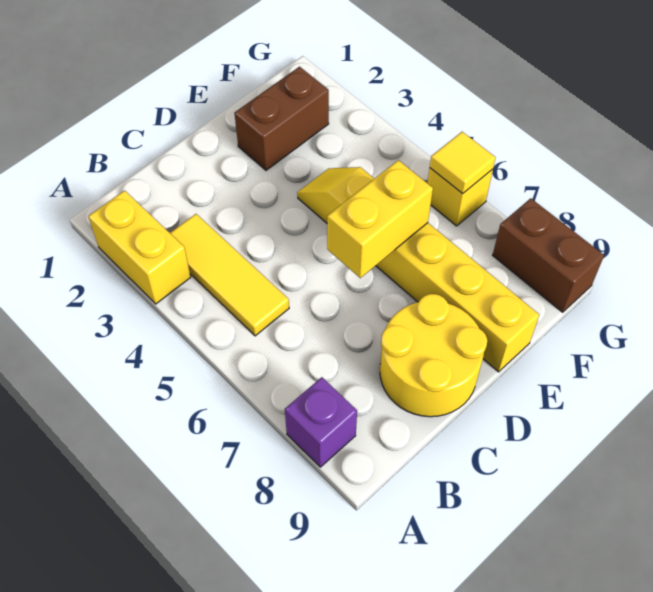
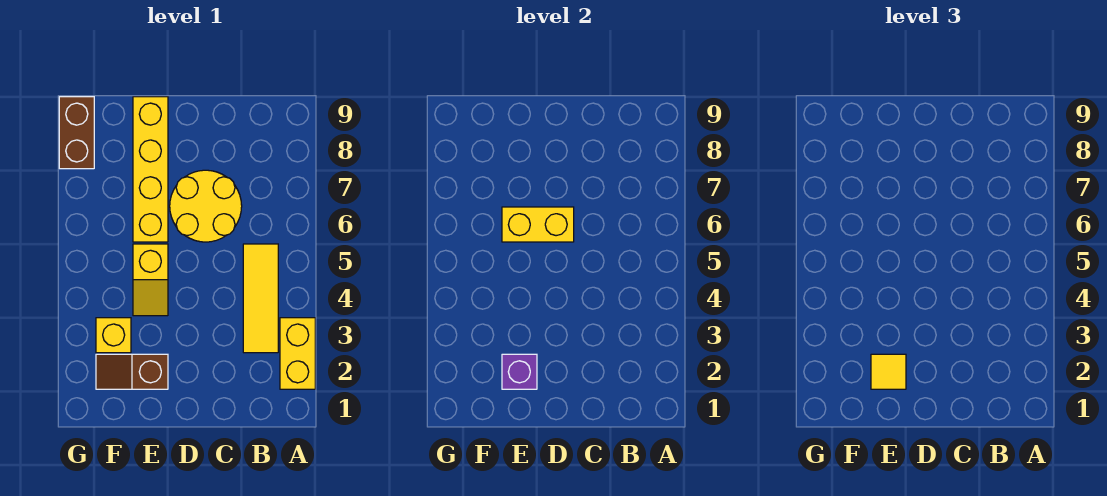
purple 1x1 brick [285,377,357,467] -> purple 1x1 brick moved to [502,354,537,389]
yellow 2x2 round brick [380,294,487,417] -> yellow 2x2 round brick moved to [170,170,242,242]
brown 1x2 brick [234,67,329,170] -> brown 1x2 slope [96,354,168,389]
yellow 1x1 brick [428,168,493,226] -> yellow 1x1 brick moved to [96,318,131,353]
yellow 1x1 tile [430,132,496,194] -> yellow 1x1 tile moved to [871,354,906,389]

